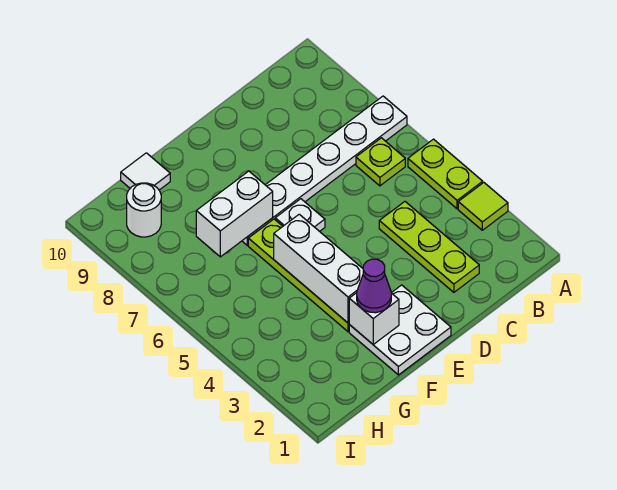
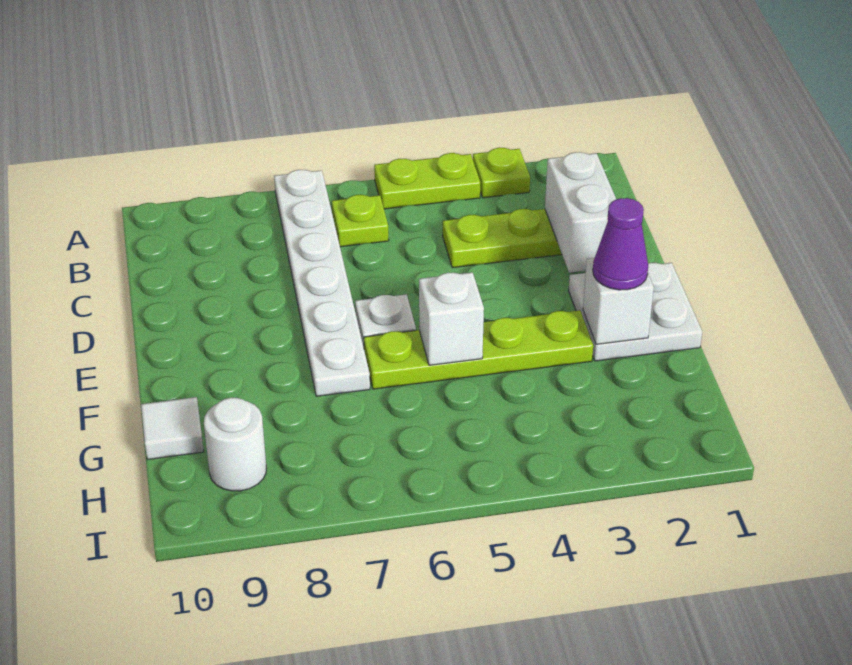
lime 1x1 tile [458,183,508,230] -> lime 1x1 plate [473,148,530,198]
white 1x3 brick [274,214,363,323] -> white 1x1 brick [419,272,484,365]
white 1x2 brick [196,171,273,257] -> white 1x2 brick moved to [545,152,616,273]

